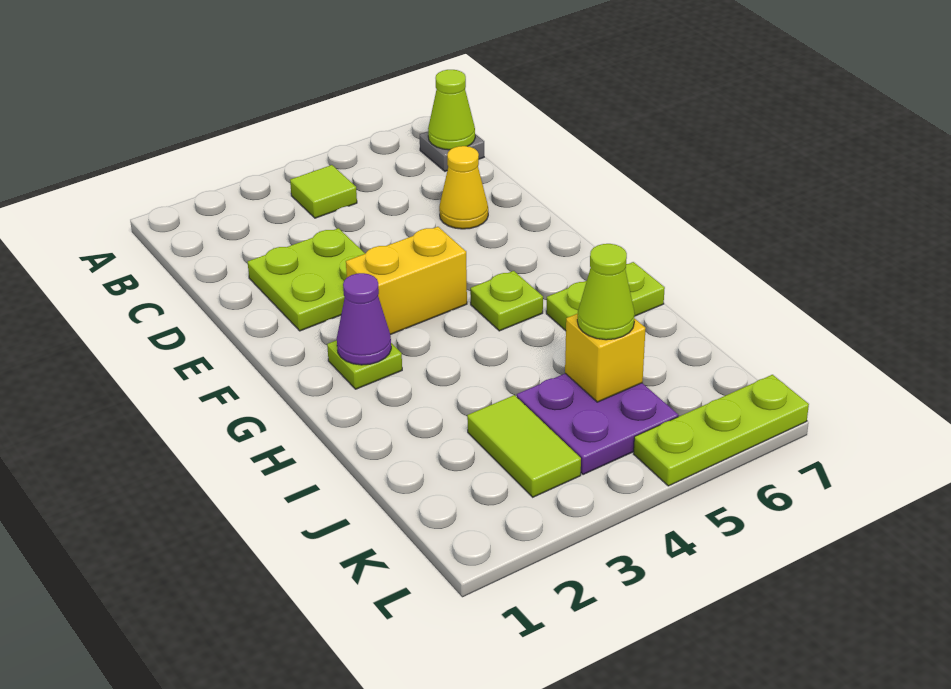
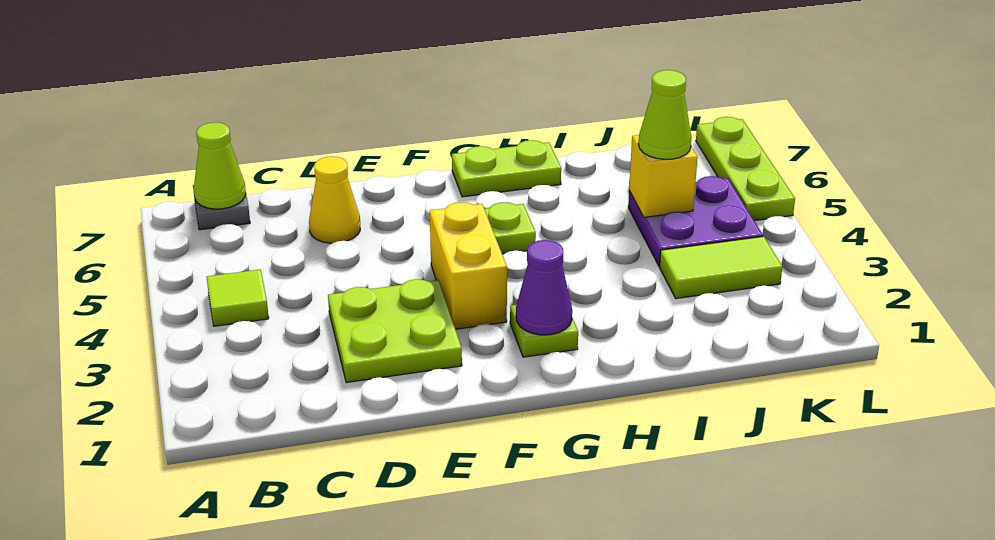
lime 1x2 plate [546,262,665,331] -> lime 1x2 plate turned to [452,140,561,197]

